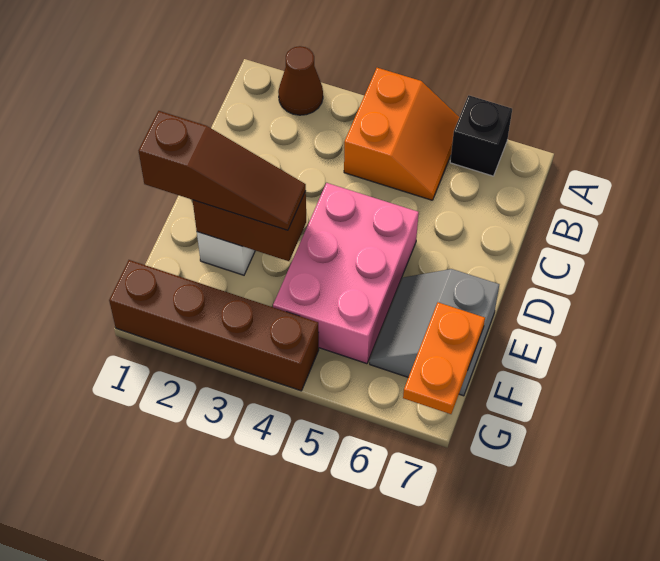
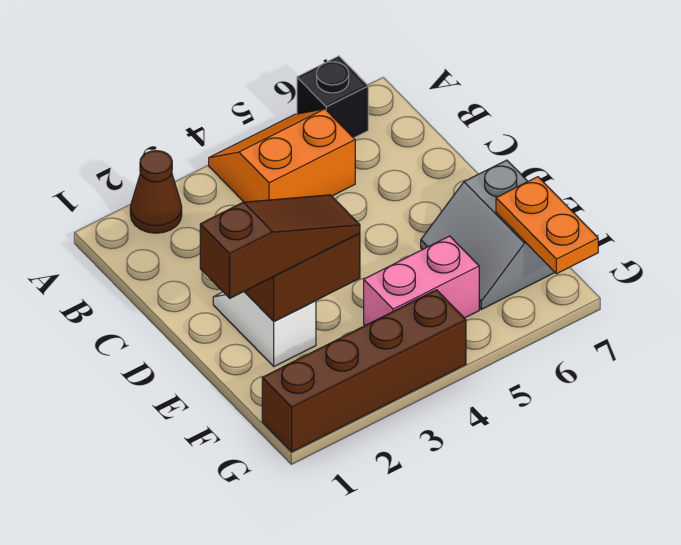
orange 2x2 slope [344,68,459,200] -> orange 2x2 slope turned to [209,109,355,202]
pink 2x3 brick [273,183,419,364] -> pink 1x2 brick [364,236,479,325]

